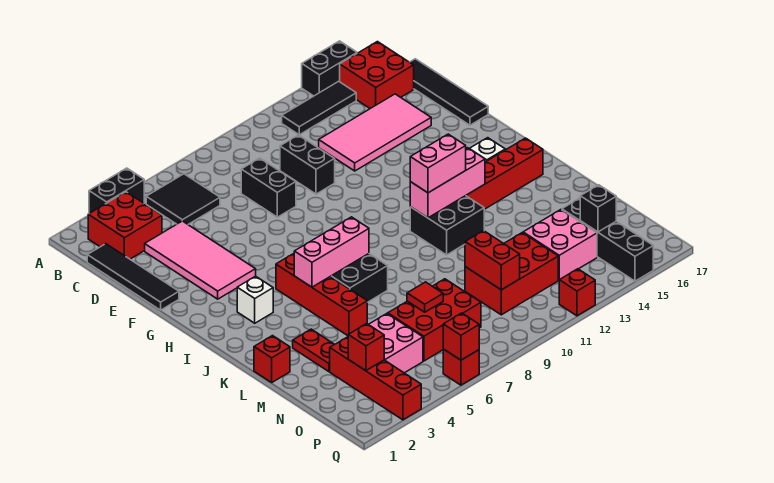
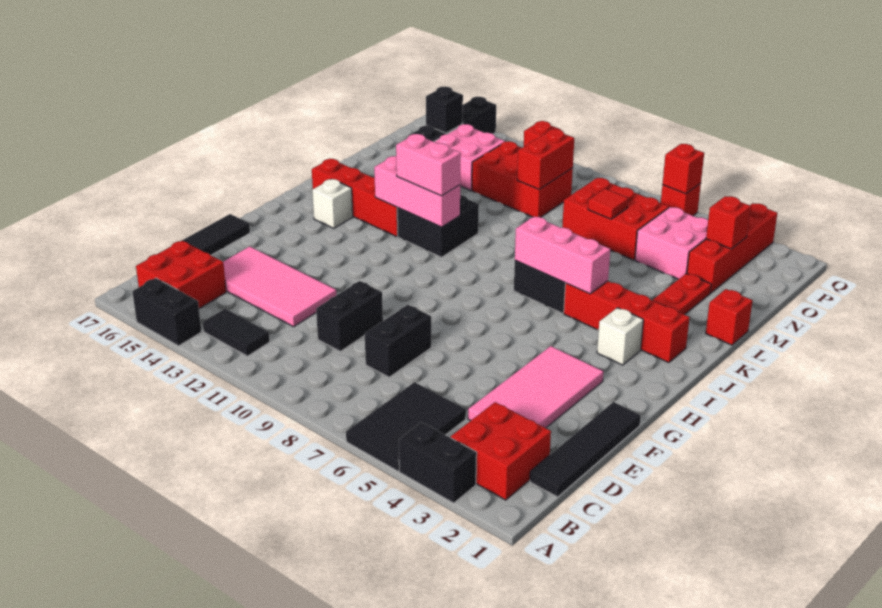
black 2x2 tile [146,174,220,224] -> black 2x3 tile [346,382,466,471]
black 1x3 tile [282,81,356,135] -> black 1x2 tile [203,309,270,356]
red 1x4 brick [276,254,367,336] -> red 1x4 brick turned to [564,281,690,363]

